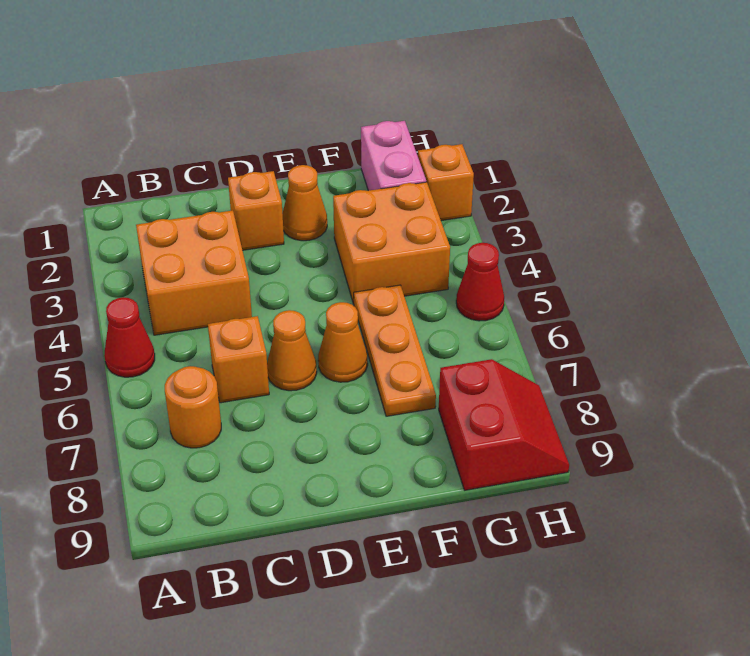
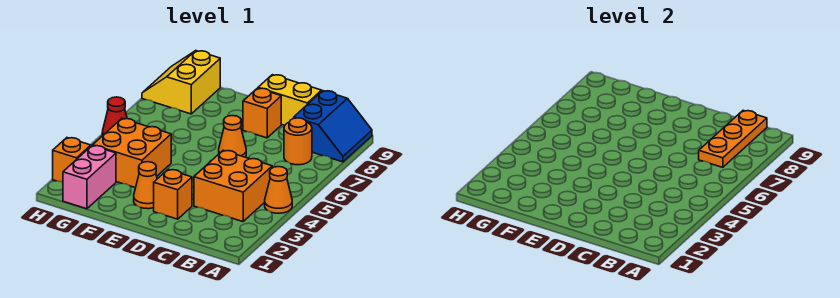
red 1x1 cone [104,297,155,377] -> none
none -> blue 2x2 slope [294,91,372,162]
orange 1x1 brick [208,316,269,403] -> orange 1x1 brick moved to [243,88,281,138]
none -> yellow 1x2 brick [258,75,322,125]
orange 1x1 cone [318,302,368,382] -> orange 1x1 cone moved to [265,167,292,213]
orange 1x3 plate [354,285,436,416] -> orange 1x3 plate moved to [699,111,767,167]
red 2x2 slope [439,359,569,490] -> yellow 2x2 slope [142,51,220,114]

